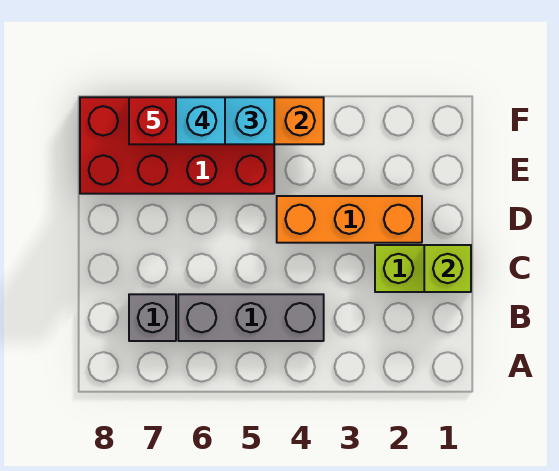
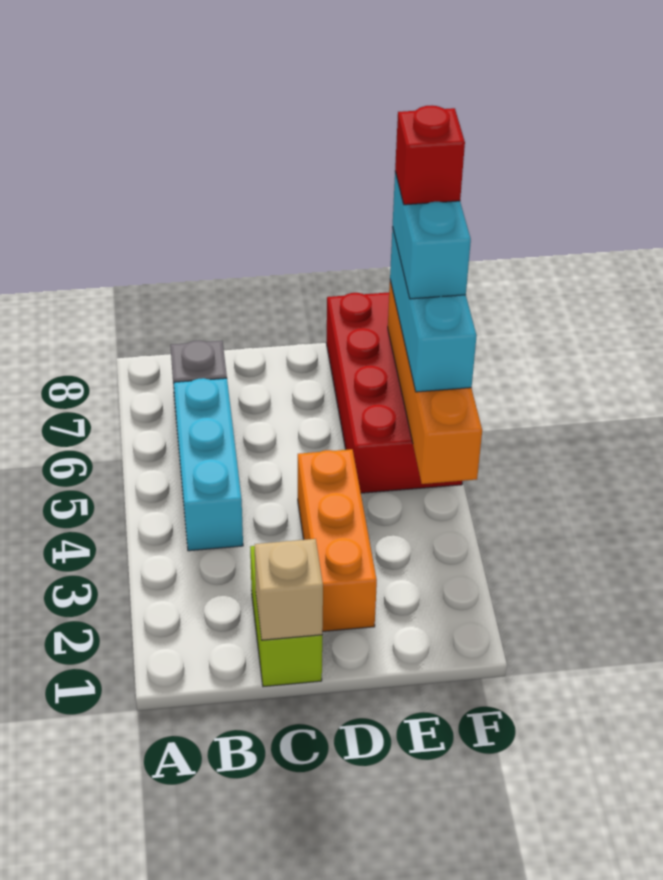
grey 1x3 brick [178,294,324,341] -> cyan 1x3 brick [174,378,243,551]
lime 1x1 brick [424,245,471,292] -> tan 1x1 brick [255,539,323,640]

